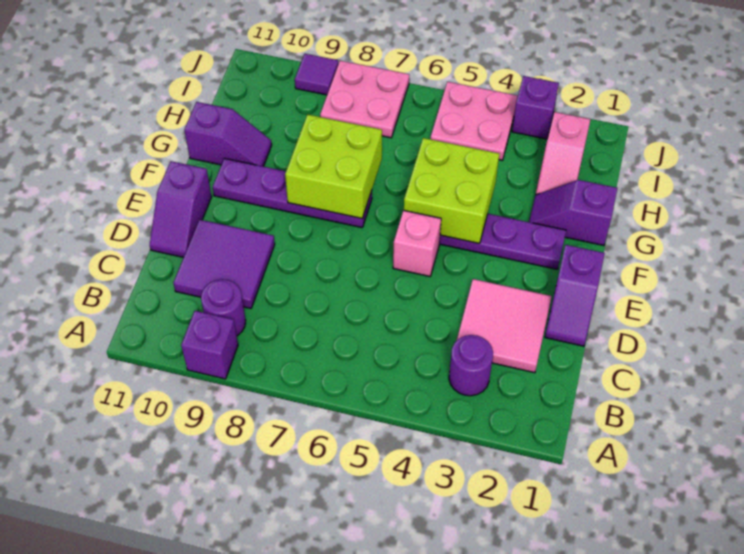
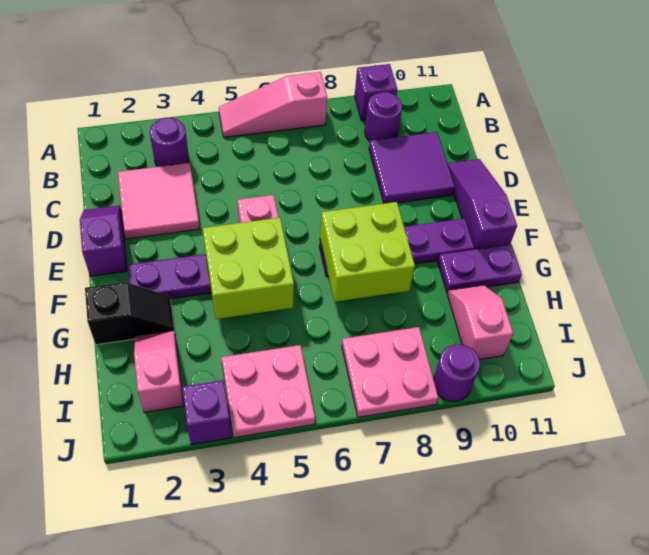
none -> pink 1x3 slope [219,72,327,137]
purple 1x2 slope [150,161,212,257] -> purple 1x3 slope [447,159,517,249]
purple 1x2 slope [529,180,617,246] -> black 1x2 slope [85,282,174,345]
purple 1x2 slope [184,102,272,166] -> purple 1x2 plate [438,244,522,293]
none -> pink 1x2 slope [447,285,513,359]
purple 1x1 tile [295,54,338,95] -> purple 1x1 round brick [433,344,480,401]

